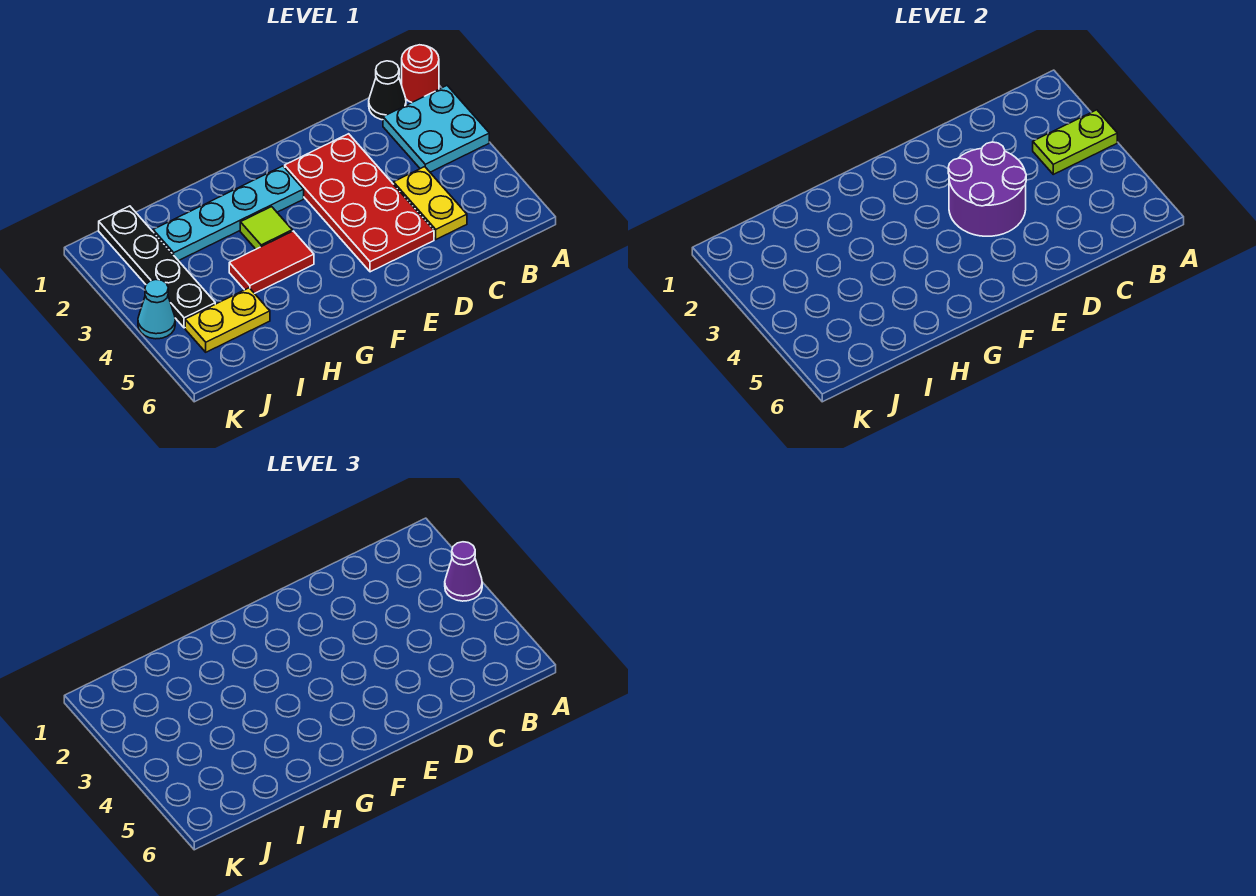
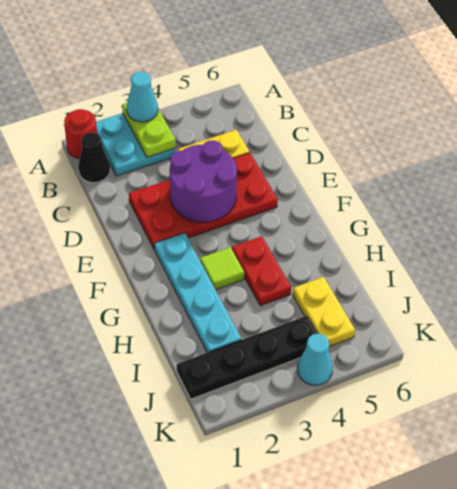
purple 1x1 cone [445,542,482,601] -> cyan 1x1 cone [127,71,158,122]
red 1x2 tile [229,231,314,293] -> red 1x2 plate [232,236,291,306]

